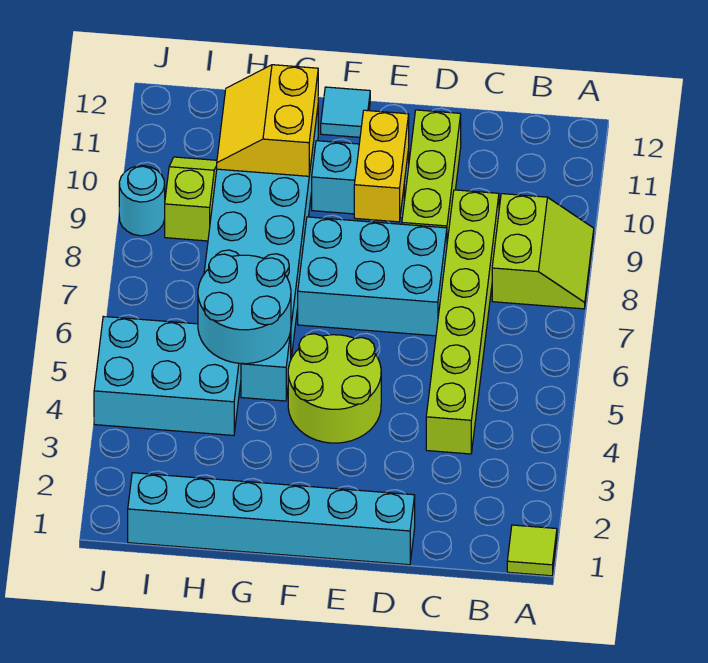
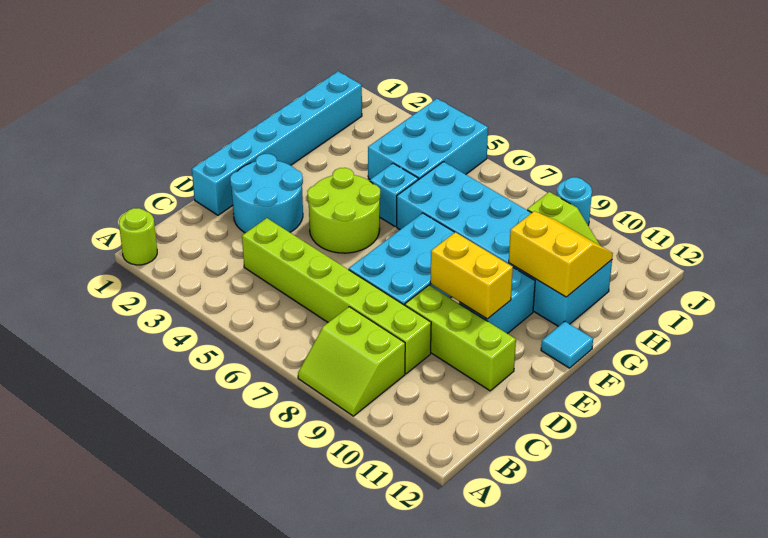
lime 1x1 tile [507,525,557,576] -> lime 1x1 round brick [119,208,157,265]
cyan 2x2 round brick [198,254,291,364] -> cyan 2x2 round brick moved to [230,154,303,233]

